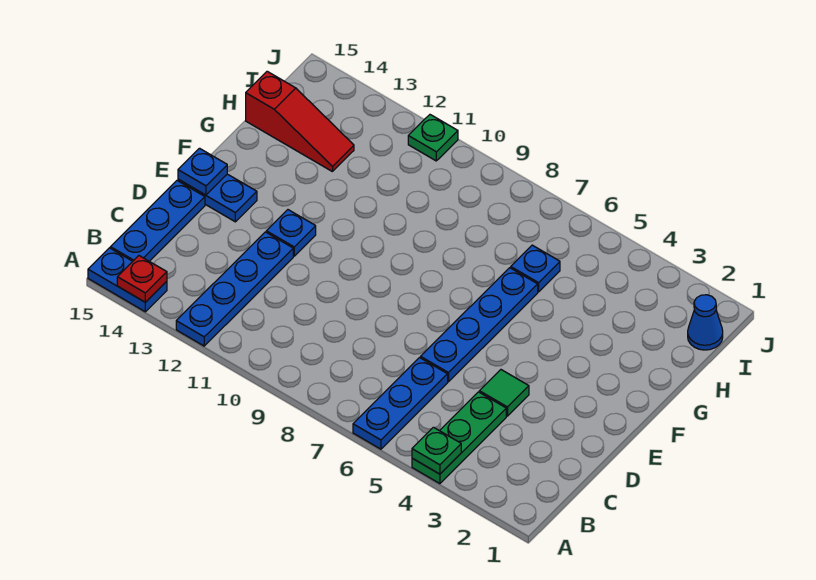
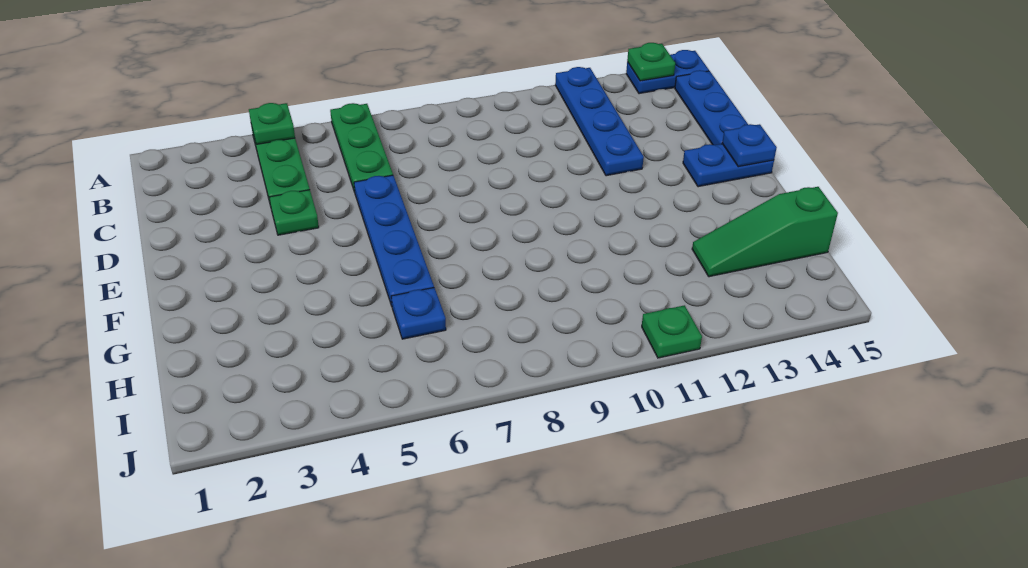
blue 1x3 plate [353,358,448,449] -> green 1x3 plate [330,103,393,192]
red 1x1 plate [117,256,167,302] -> green 1x1 plate [627,43,675,81]
green 1x1 tile [479,370,529,416] -> green 1x1 plate [269,190,319,235]
blue 1x1 plate [266,210,316,256] -> none
red 1x3 slope [246,71,354,172] -> green 1x3 slope [692,187,838,277]
blue 1x1 cone [688,295,723,350] -> none

